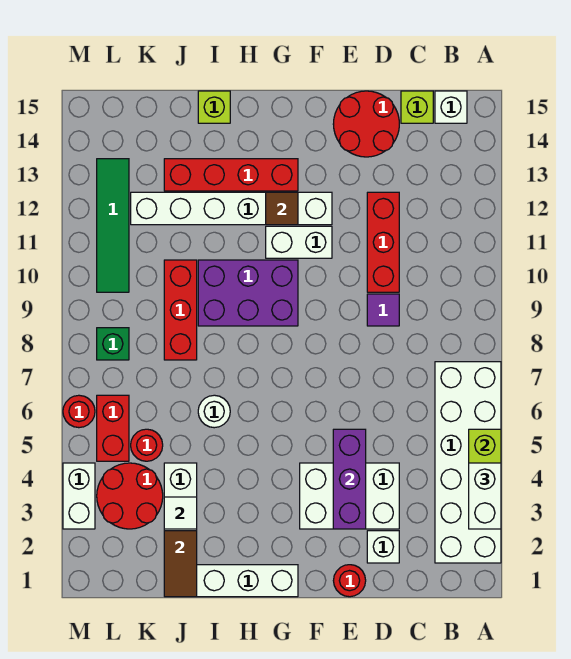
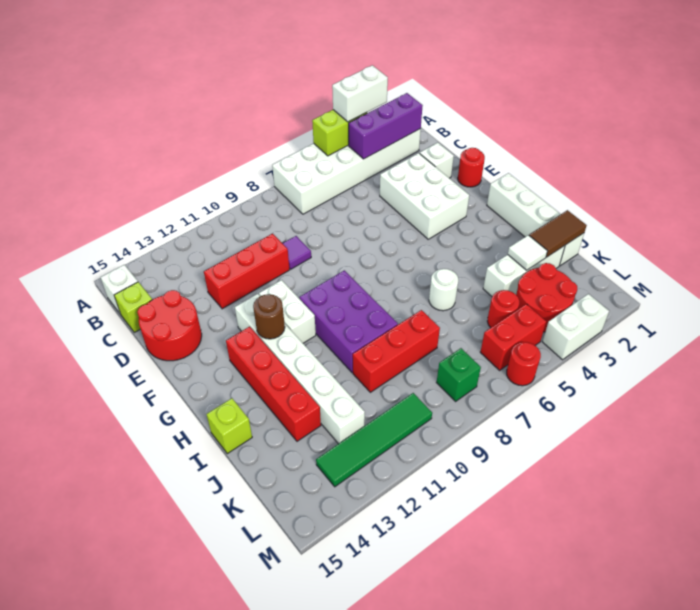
purple 1x3 brick [333,429,366,529] -> purple 1x3 brick moved to [349,93,423,159]
brown 1x1 tile [266,192,298,225] -> brown 1x1 round brick [253,294,285,339]

